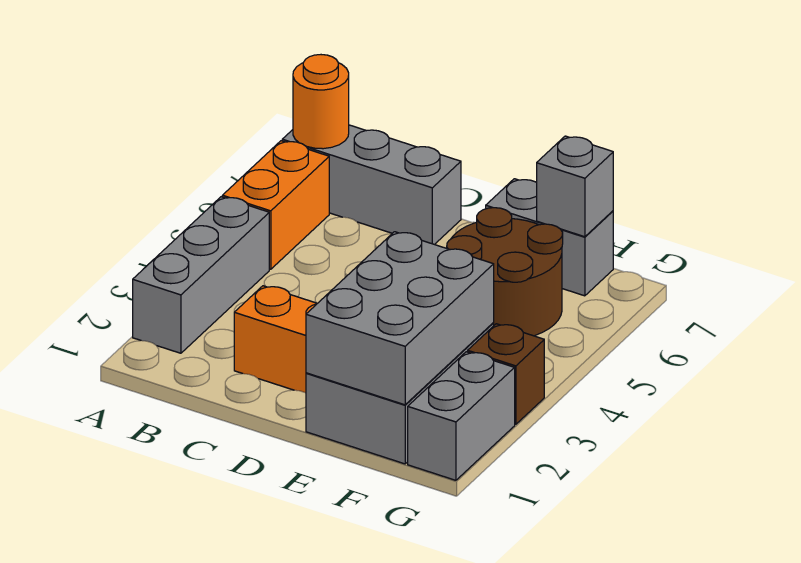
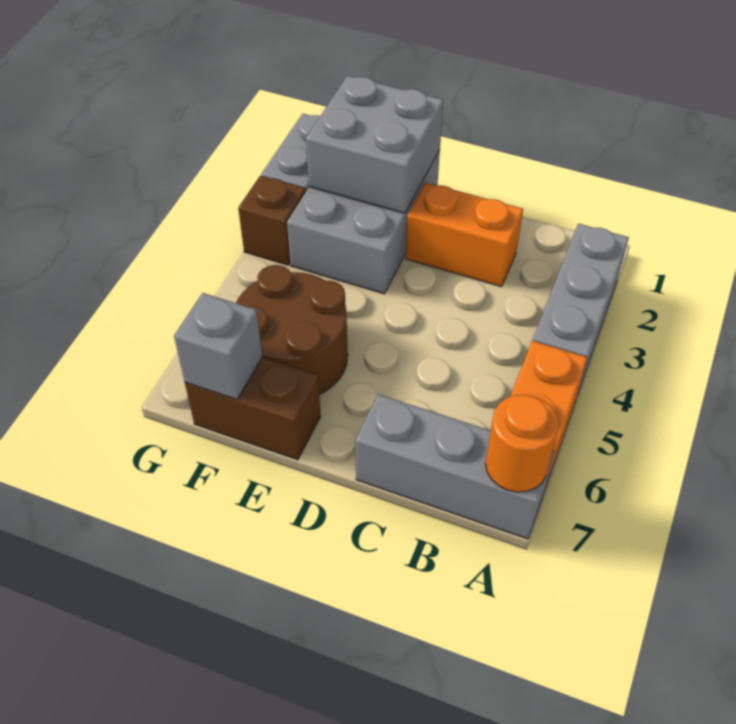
grey 2x3 brick [306,232,494,405] -> grey 2x2 brick [306,76,443,213]
grey 1x2 brick [486,179,613,296] -> brown 1x2 brick [185,357,321,460]

